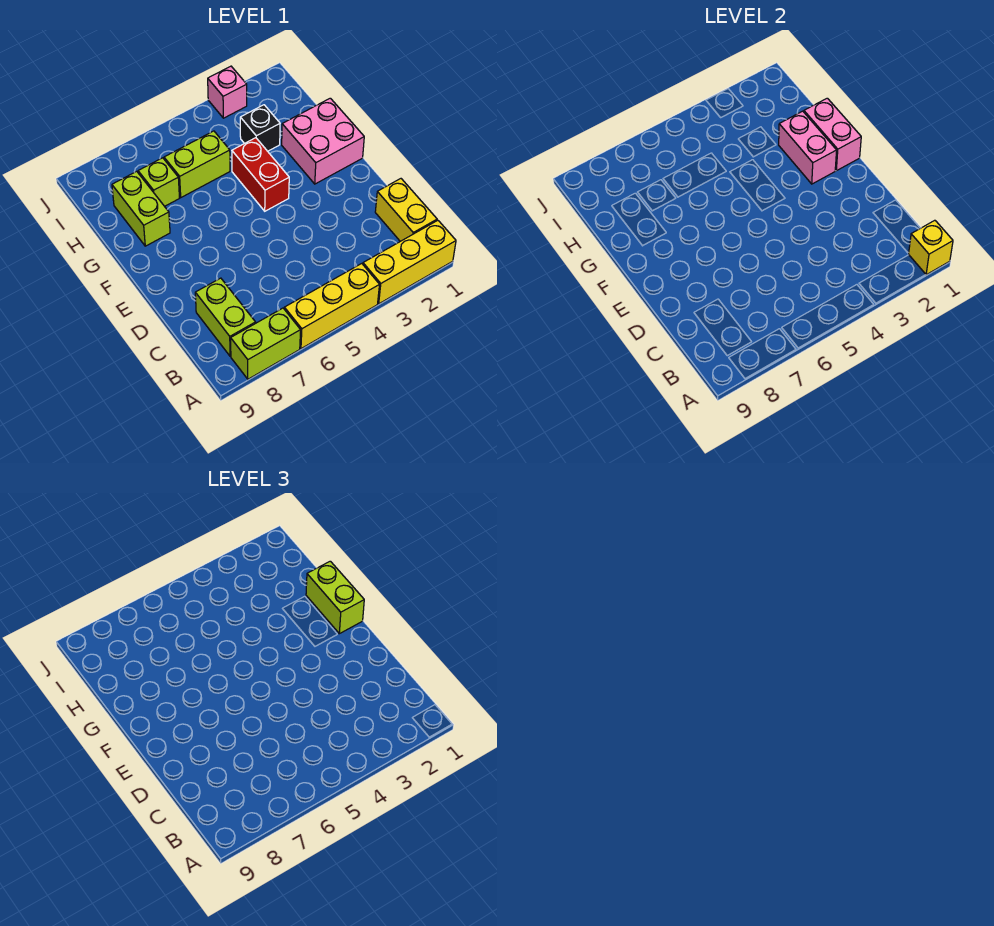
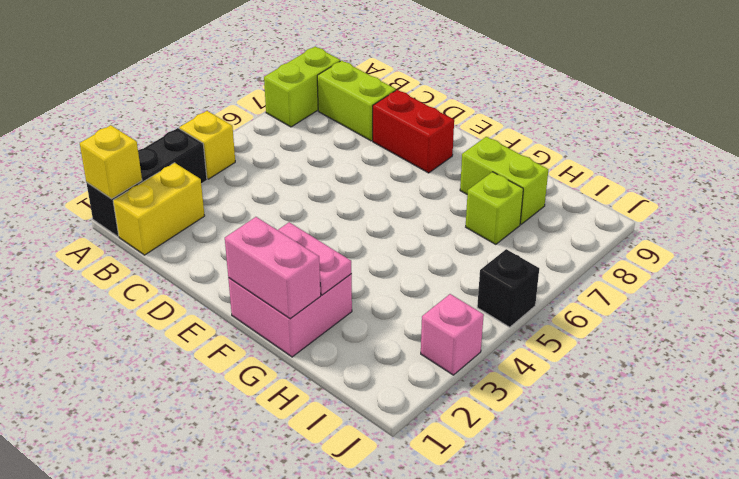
yellow 1x3 brick [363,220,456,304] -> black 1x3 brick [87,128,207,236]
yellow 1x3 brick [284,264,379,349] -> yellow 1x1 brick [179,111,235,179]
yellow 1x2 brick [375,179,437,241] -> yellow 1x2 brick turned to [113,163,205,255]
lime 1x2 brick [306,561,364,634] -> none
pink 1x2 brick [779,111,837,184] -> pink 1x2 plate [278,222,352,295]
red 1x2 brick [232,138,289,211] -> red 1x2 brick moved to [373,90,454,173]
black 1x1 brick [240,105,280,151] -> black 1x1 brick moved to [477,249,539,327]
lime 1x2 brick [164,131,230,197] -> none

